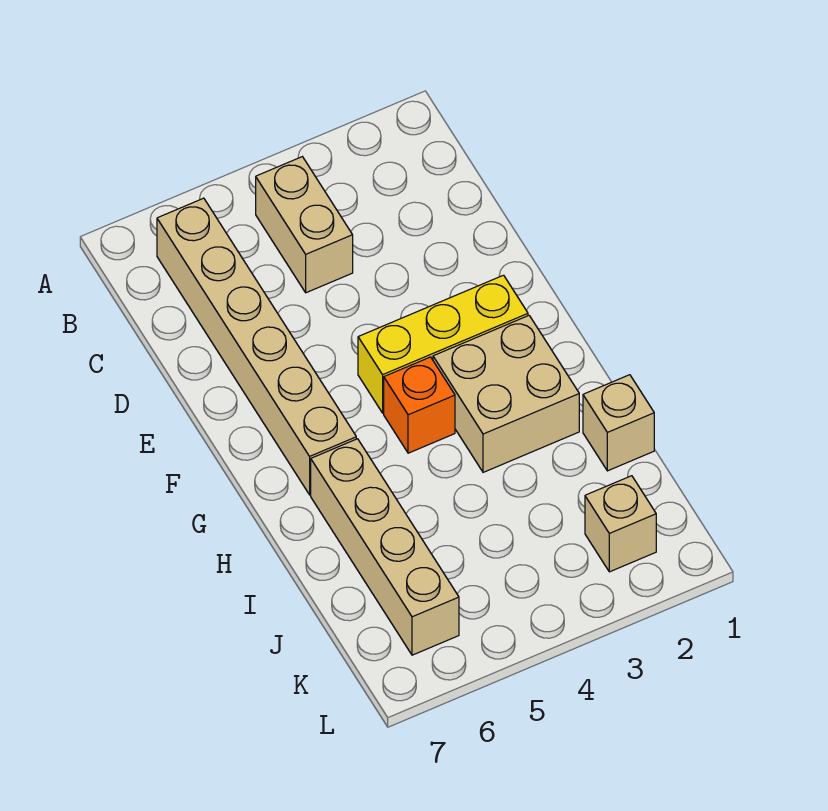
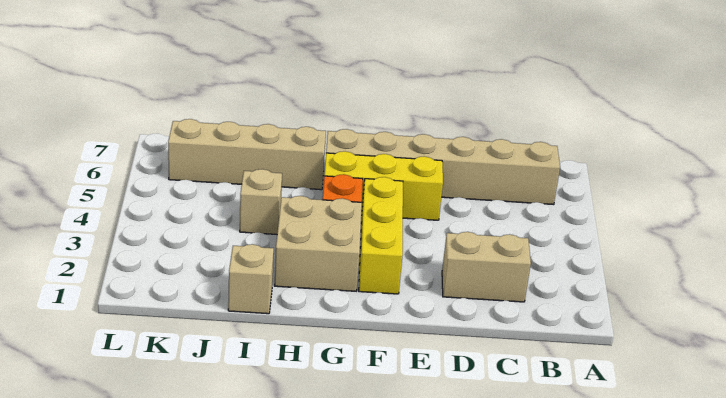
tan 1x2 brick [256,157,353,293] -> tan 1x2 brick moved to [442,232,531,302]
none -> yellow 1x3 brick [324,151,443,220]
tan 1x1 brick [585,476,656,572] -> tan 1x1 brick moved to [240,169,282,234]

